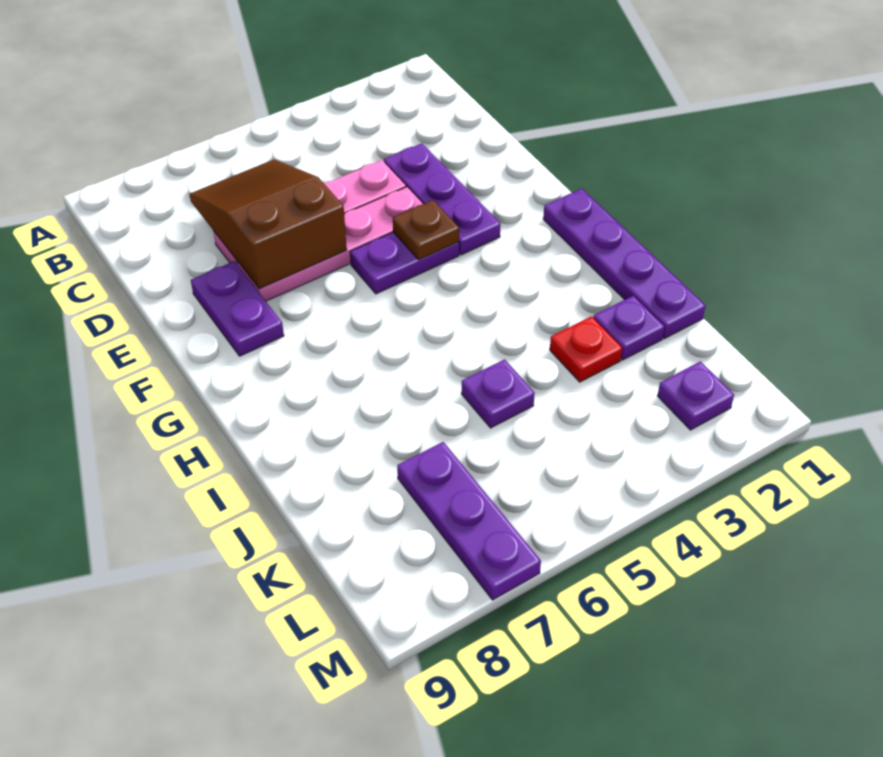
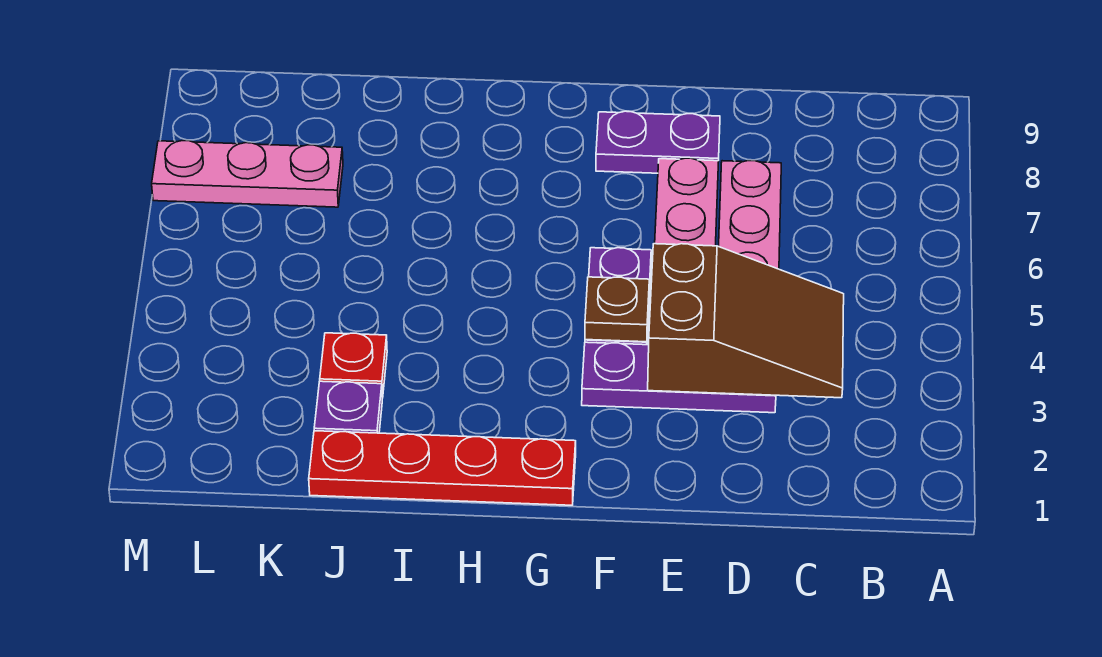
brown 2x3 slope [190,159,347,289] -> brown 2x3 slope moved to [648,244,844,398]
purple 1x4 plate [543,189,706,339] -> red 1x4 plate [309,431,576,505]
purple 1x1 plate [461,359,535,428] -> none
purple 1x3 plate [397,442,541,600] -> pink 1x3 plate [152,141,343,207]
purple 1x1 plate [658,361,734,430] -> none

